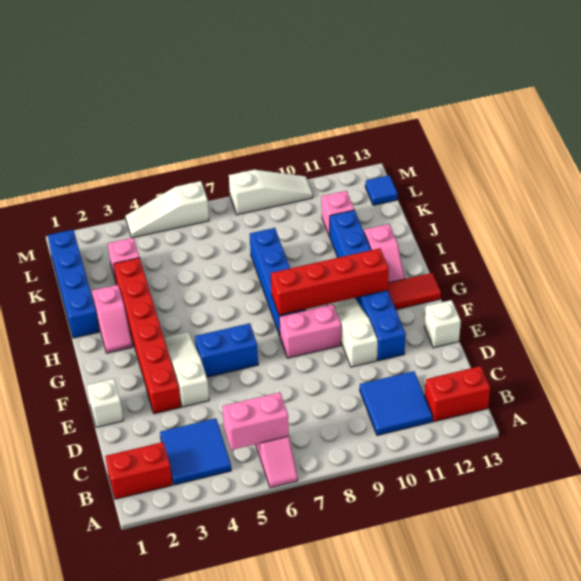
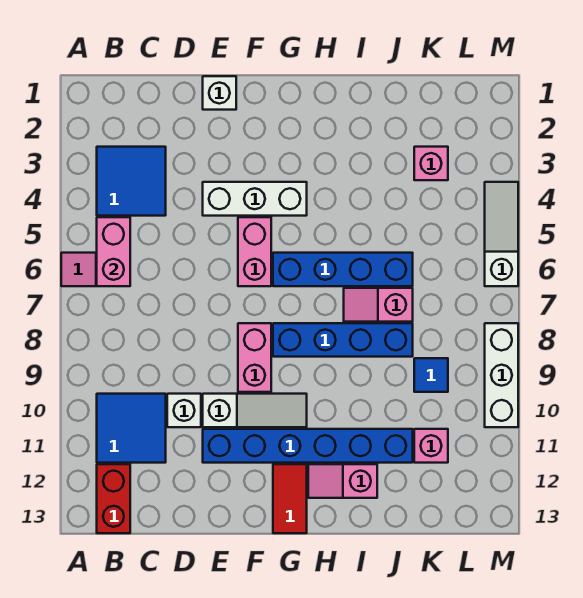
red 1x2 brick [105,442,173,499] -> none
red 1x6 brick [114,258,181,414] -> none
white 1x3 slope [164,332,209,407] -> white 1x3 brick [203,182,307,216]
white 1x1 brick [425,300,461,348] -> white 1x1 brick moved to [167,394,201,427]
blue 1x2 brick [195,323,258,377] -> pink 1x2 brick [238,217,271,286]
red 1x4 brick [271,248,389,315] -> none
pink 1x2 slope [92,285,133,353] -> pink 1x2 slope moved to [344,288,413,322]
blue 1x4 brick [48,230,99,338] -> blue 1x4 brick moved to [273,253,413,286]
blue 1x1 tile [365,175,398,205] -> blue 1x1 tile moved to [414,358,448,392]
white 1x3 slope [229,170,313,215] -> white 1x3 brick [485,323,518,427]

